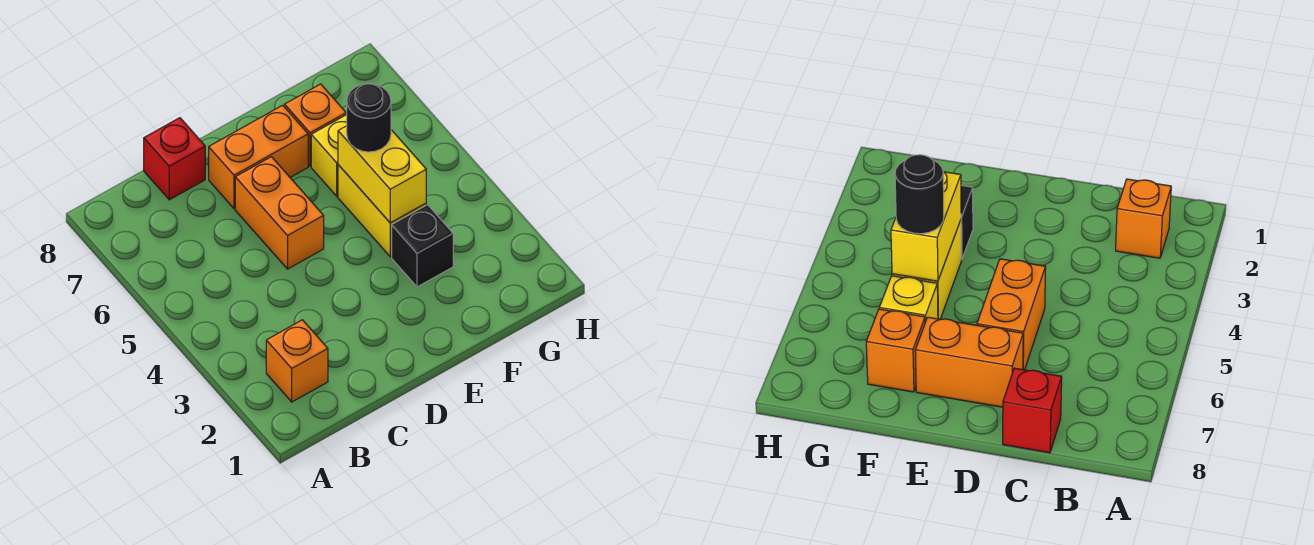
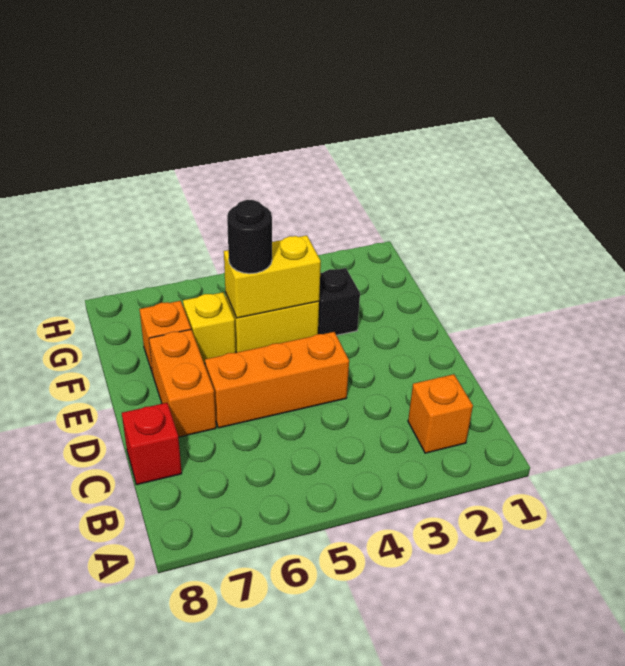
orange 1x2 brick [235,157,324,269] -> orange 1x3 brick [205,332,349,428]

